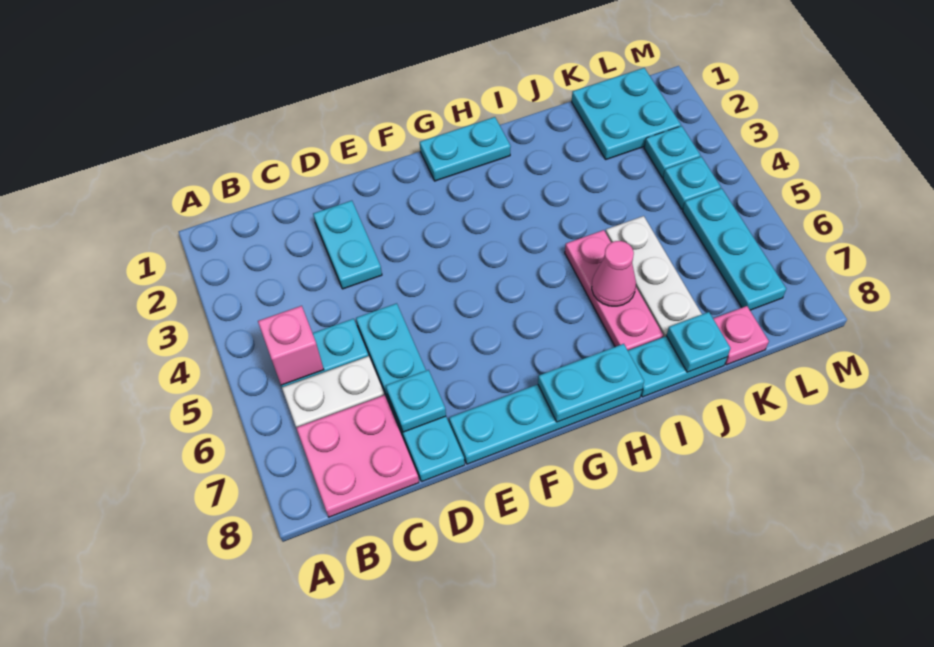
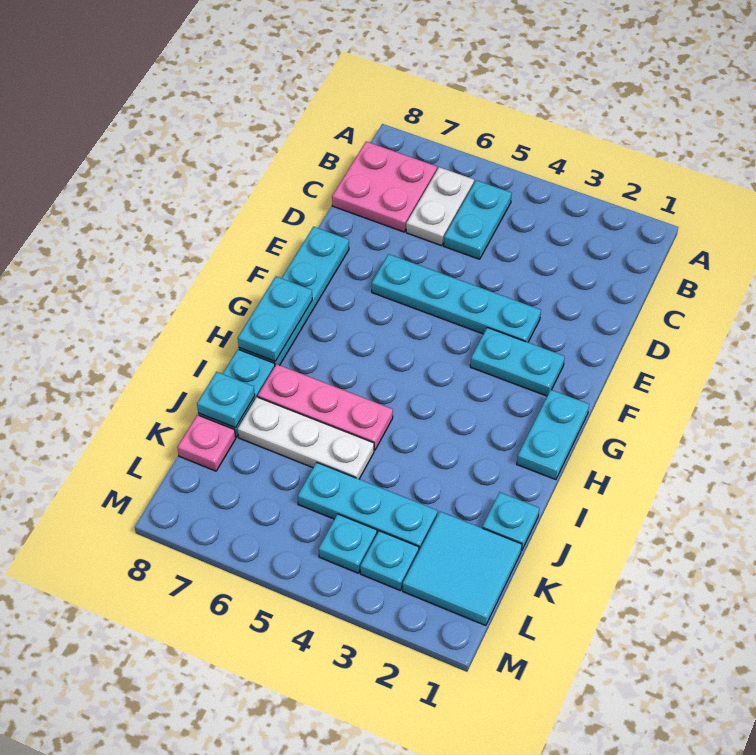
pink 1x1 brick [258,306,324,385] -> none
cyan 1x2 plate [313,201,382,289] -> cyan 1x2 plate moved to [470,328,565,396]
cyan 1x4 plate [356,303,465,482] -> cyan 1x4 plate moved to [372,254,541,342]
cyan 1x1 plate [386,370,446,432] -> cyan 1x1 plate moved to [482,492,539,551]
pink 1x1 cone [592,241,636,306] -> none
cyan 2x2 plate [572,68,681,159] -> cyan 2x2 tile [403,512,522,626]
cyan 1x3 plate [683,188,786,310] -> cyan 1x3 plate moved to [298,462,438,550]

